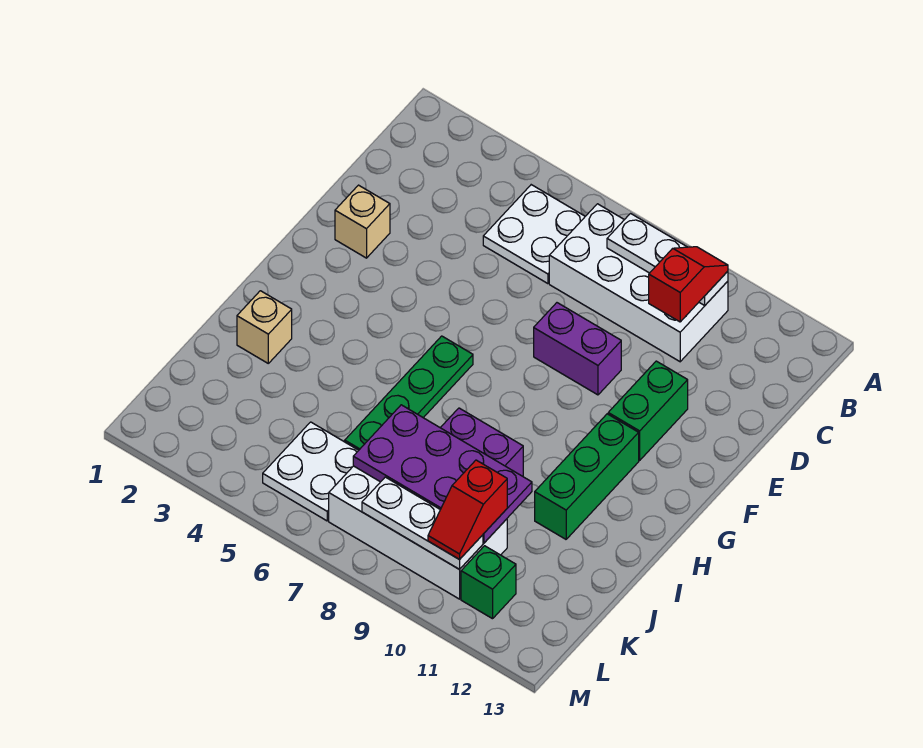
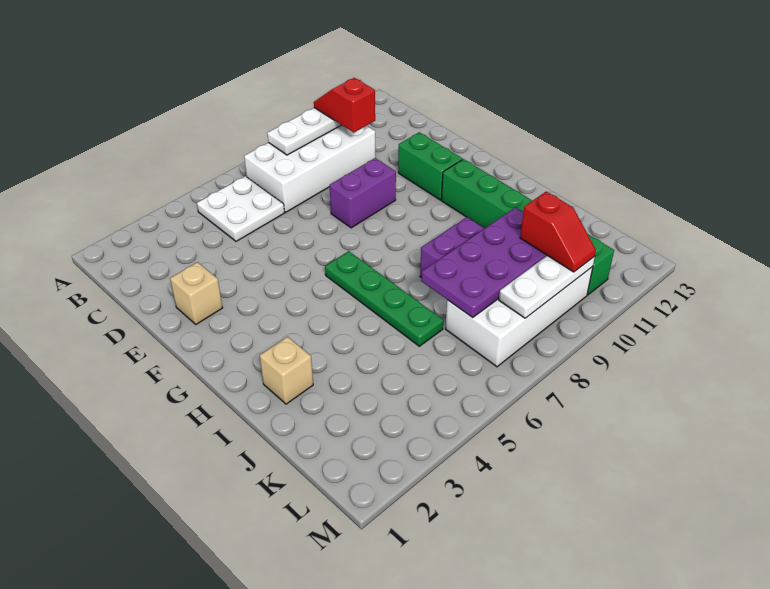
white 2x2 plate [263,422,359,521] -> none

